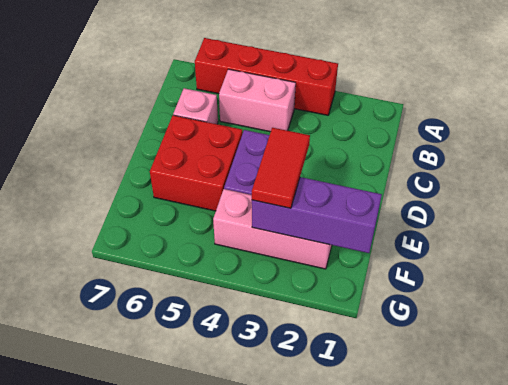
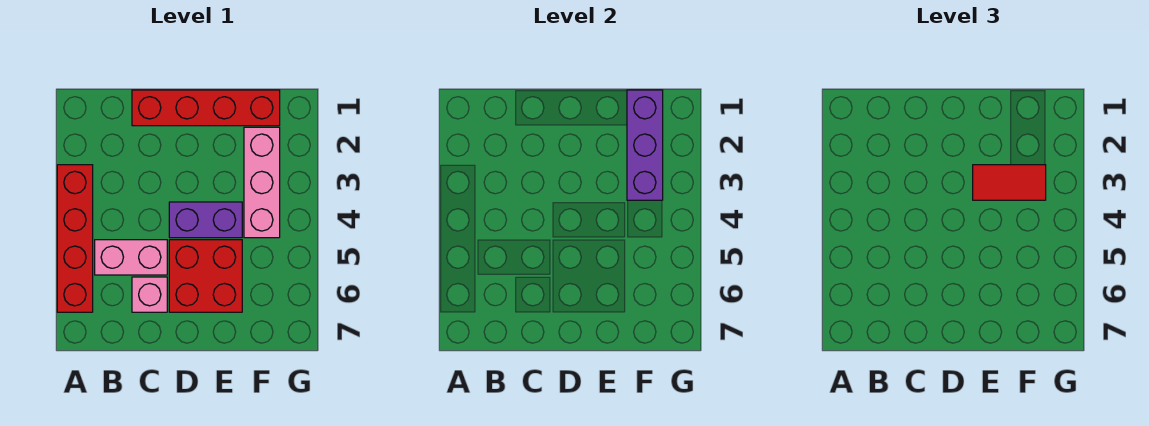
pink 1x2 brick [219,69,296,132] -> pink 1x2 brick turned to [95,240,167,275]
none -> red 1x4 brick [132,90,280,126]

